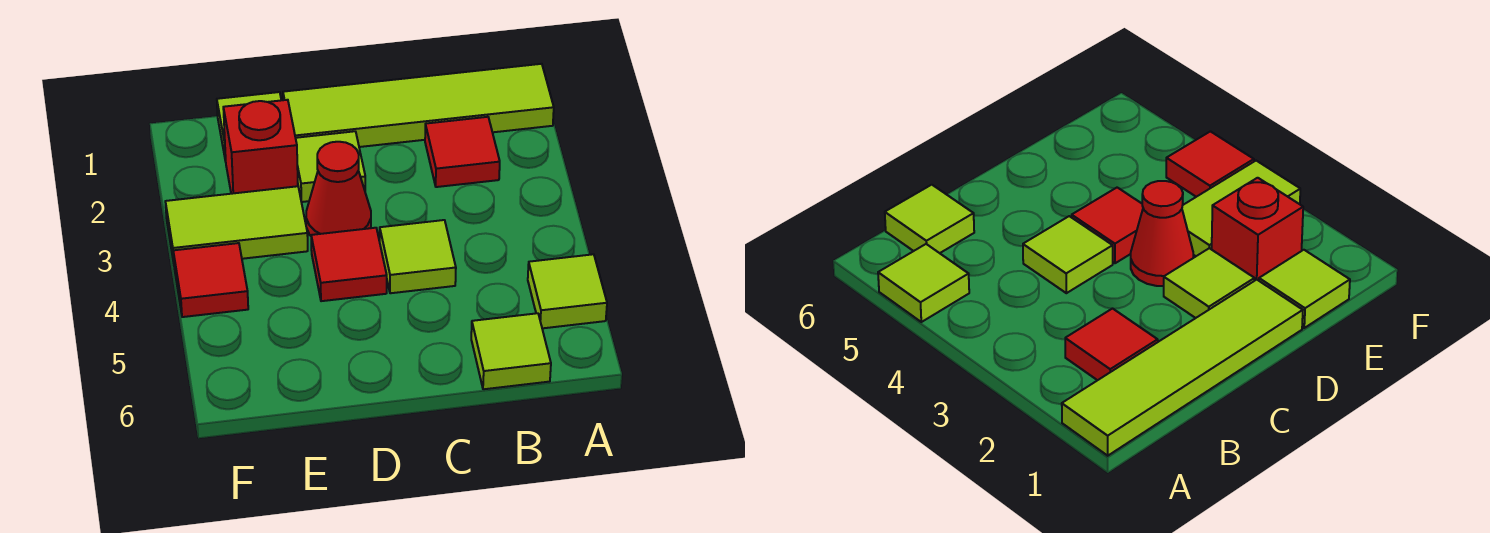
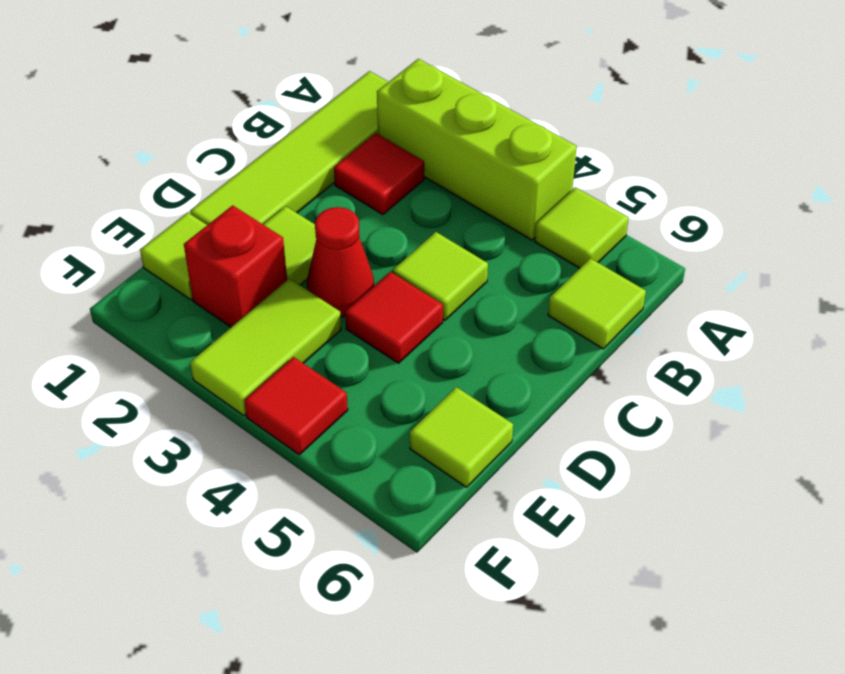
none -> lime 1x3 brick [377,59,577,240]
none -> lime 1x1 tile [410,387,513,487]

